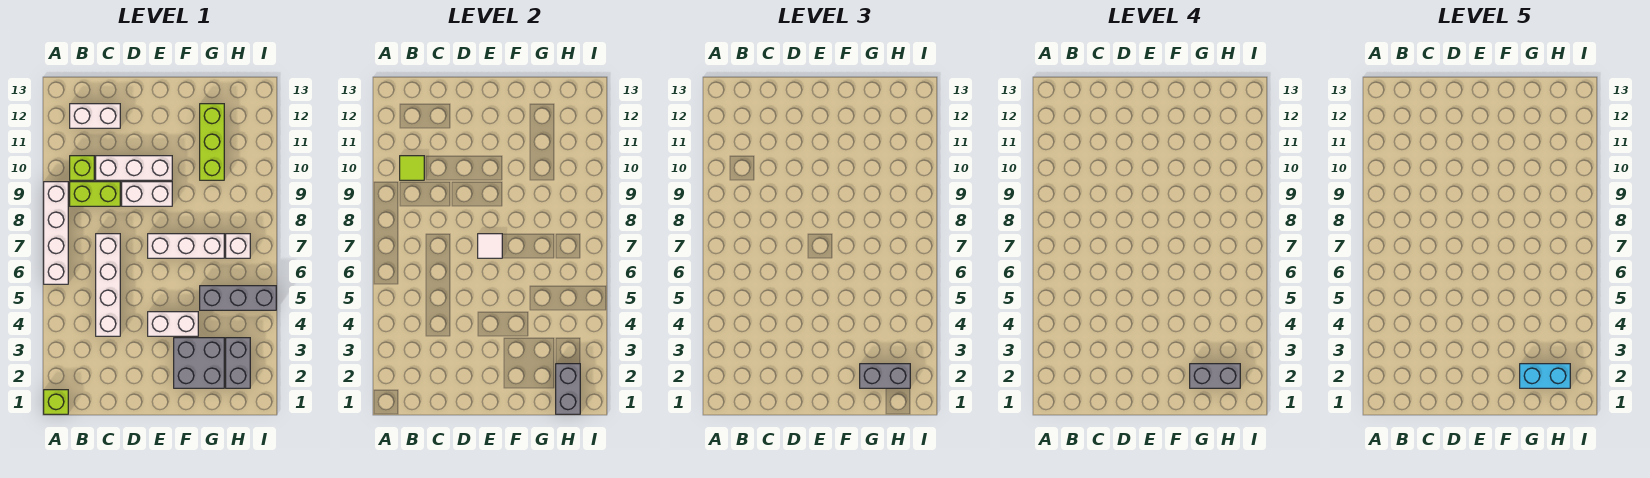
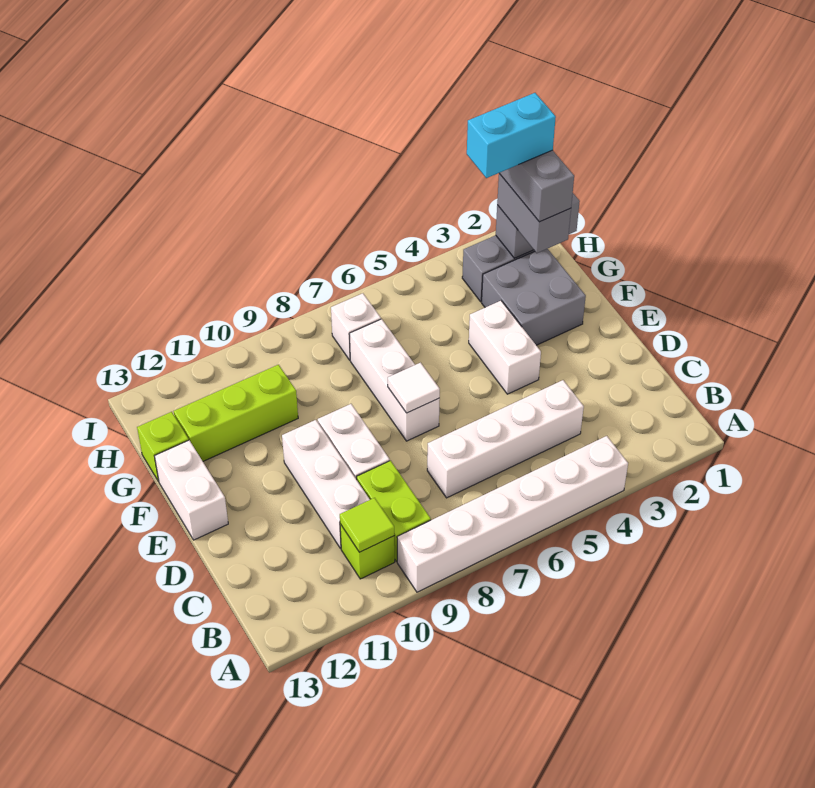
lime 1x1 brick [44,390,68,414] -> lime 1x1 brick moved to [137,412,189,482]
white 1x4 brick [44,182,68,284] -> white 1x6 brick [397,436,628,592]
white 1x2 brick [70,104,120,128] -> white 1x2 brick moved to [155,440,228,540]
cyan 1x2 brick [1520,364,1570,388] -> cyan 1x2 brick turned to [467,93,556,178]
grey 1x3 brick [200,286,276,310] -> none

